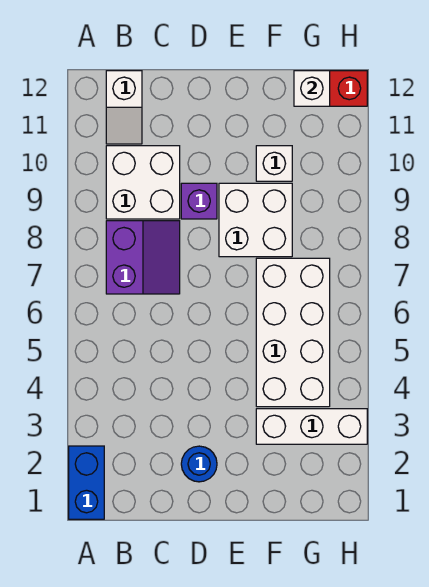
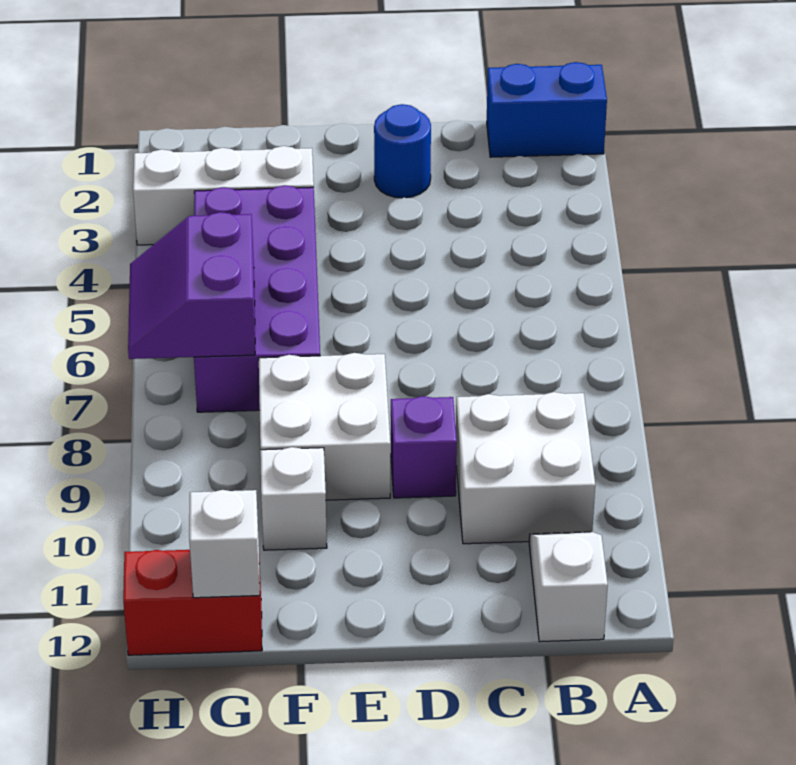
blue 1x2 brick [69,446,104,519] -> blue 1x2 brick turned to [487,62,607,157]
purple 2x2 slope [106,221,180,294] -> purple 2x2 slope moved to [128,212,255,359]
white 2x4 brick [256,258,330,407] -> purple 2x4 brick [194,185,320,412]

